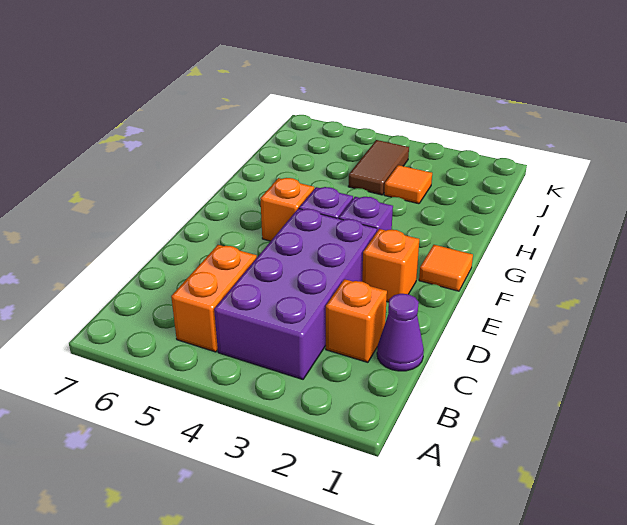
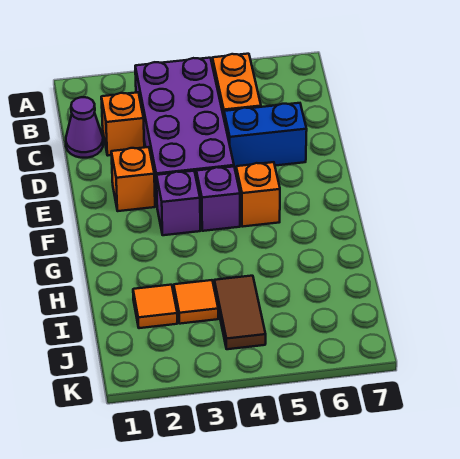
none -> blue 1x2 brick [224,103,307,170]
orange 1x1 tile [419,245,473,291] -> orange 1x1 tile moved to [133,285,177,328]

